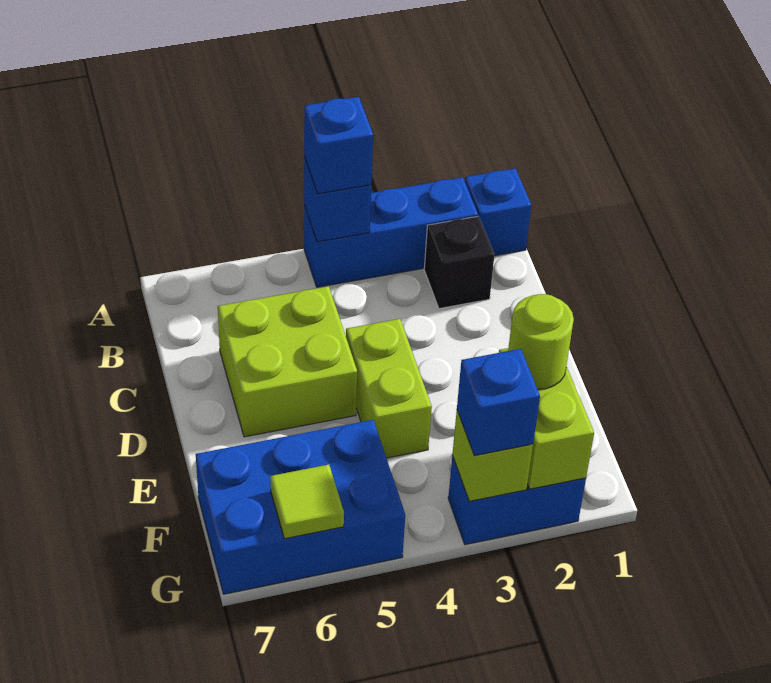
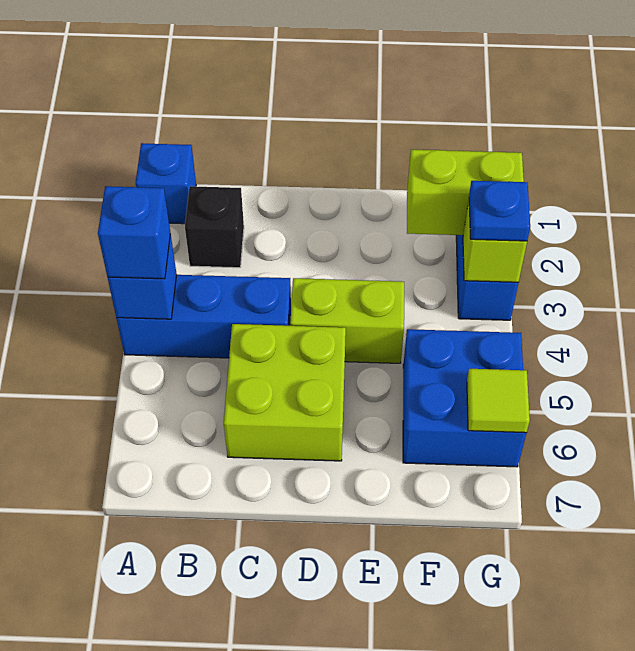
blue 1x3 brick [304,177,478,287] -> blue 1x3 brick turned to [116,275,291,358]
lime 1x1 round brick [508,294,574,389] -> none
blue 2x3 brick [196,420,405,594] -> blue 2x2 brick [403,329,526,467]
blue 1x1 brick [457,349,540,456] -> blue 1x1 plate [469,181,530,241]

